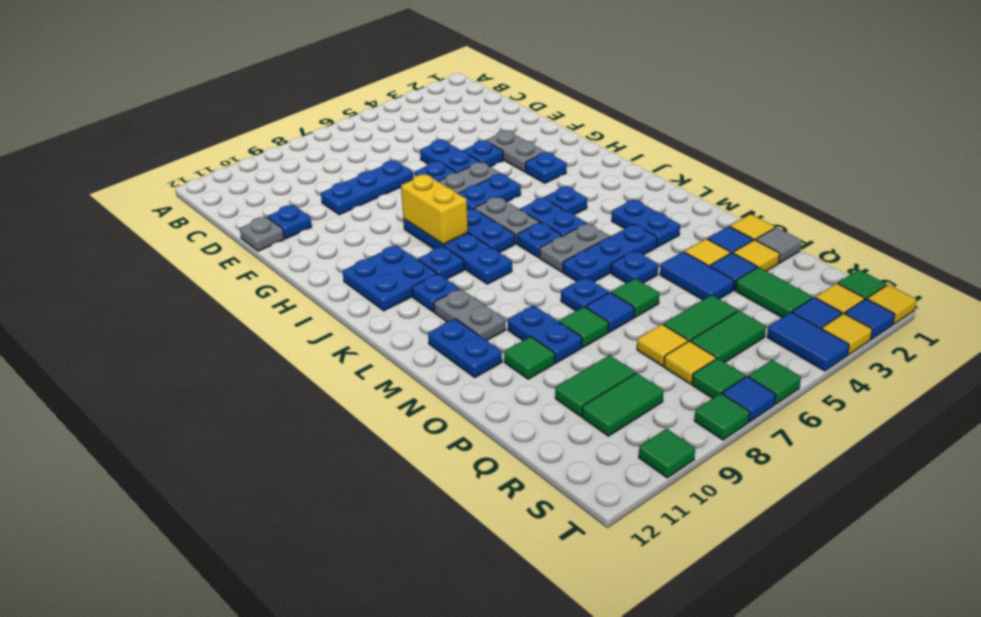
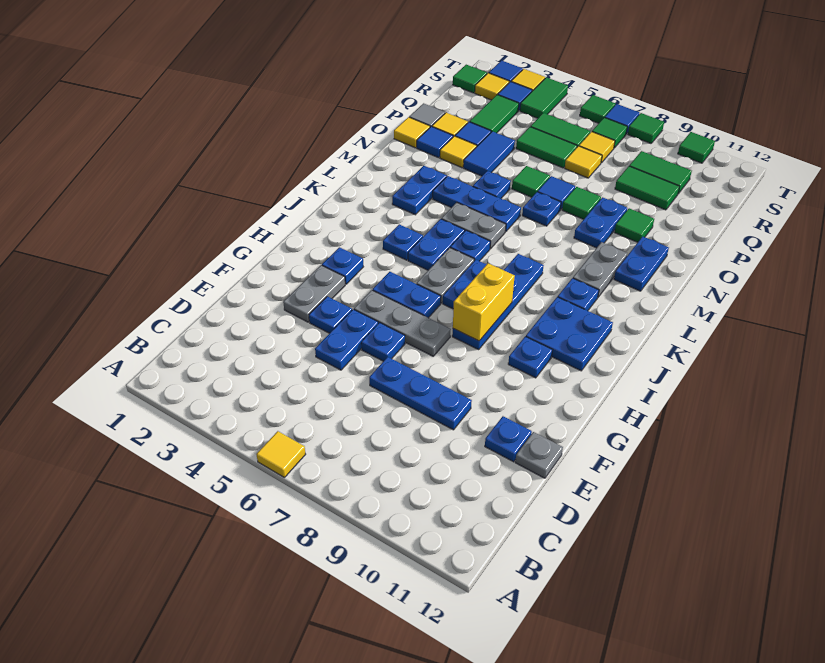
blue 1x1 plate [418,246,464,279] -> blue 1x1 plate moved to [508,336,552,378]
blue 1x2 tile [767,312,849,371] -> green 1x2 tile [520,77,568,118]
yellow 1x1 tile [867,285,917,324] -> yellow 1x1 tile moved to [256,431,306,477]

